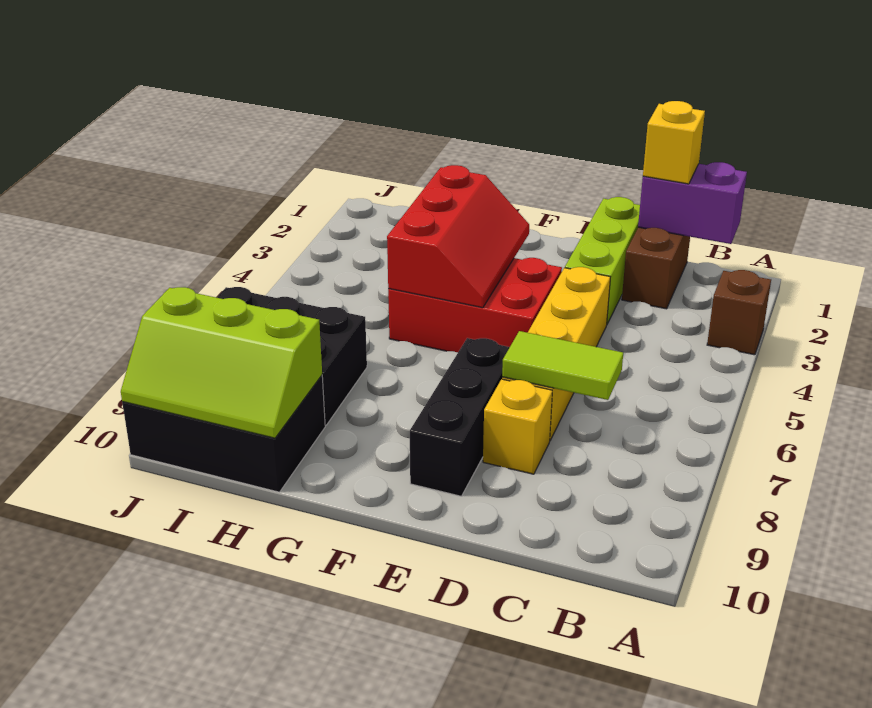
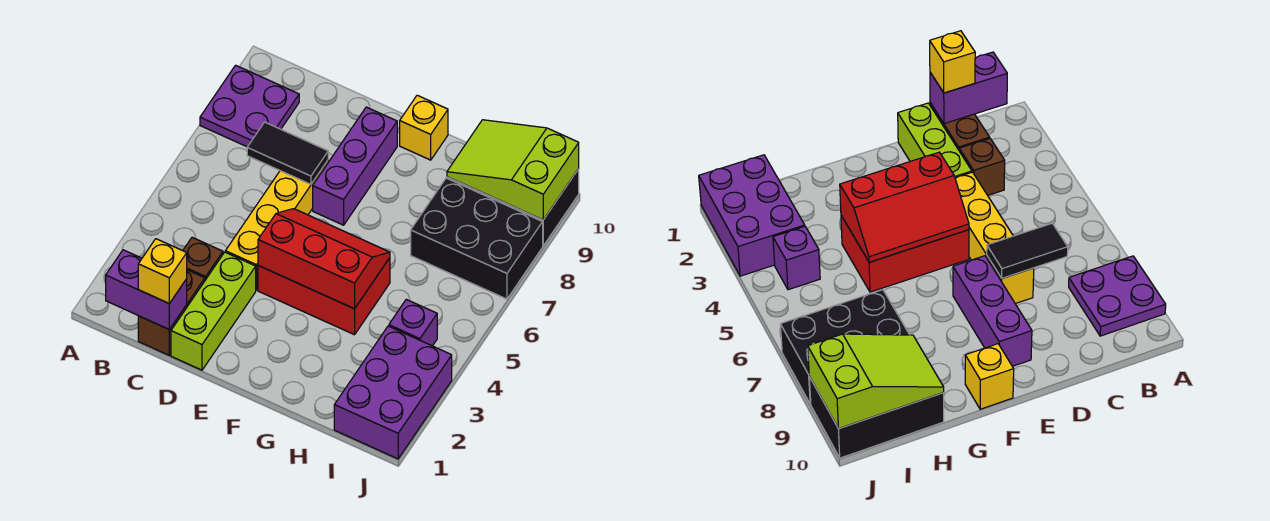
brown 1x1 brick [707,270,771,355] -> brown 1x1 brick moved to [183,237,223,280]
none -> purple 2x2 plate [200,65,299,147]
lime 1x2 tile [502,331,623,400] -> black 1x2 tile [247,122,328,184]
yellow 1x1 brick [483,379,552,474] -> yellow 1x1 brick moved to [400,95,448,160]
black 1x3 brick [410,338,510,496] -> purple 1x3 brick [313,107,397,225]
red 2x3 slope [387,165,529,308] -> red 2x3 slope turned to [258,209,390,309]
lime 2x3 slope [121,287,322,438] -> lime 2x3 slope turned to [447,120,579,220]
none -> purple 2x3 brick [334,326,452,459]
none -> purple 1x1 brick [389,299,437,346]

